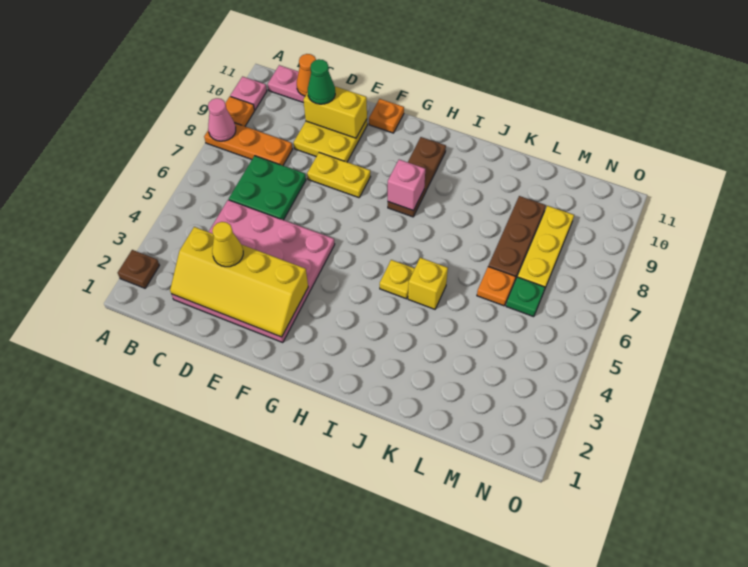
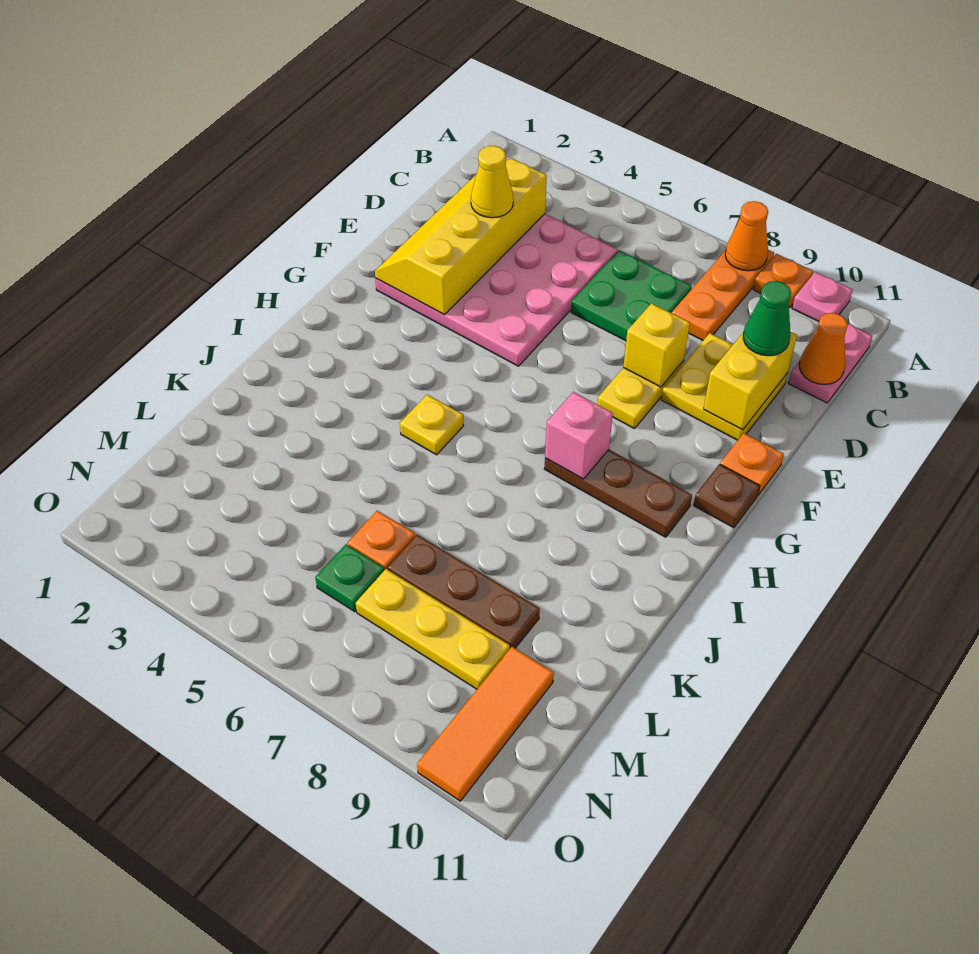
brown 1x1 plate [118,250,159,288] -> brown 1x1 plate moved to [694,464,760,528]
pink 1x1 cone [208,98,236,141] -> orange 1x1 cone [725,201,768,271]
yellow 1x1 brick [408,258,448,309] -> yellow 1x1 brick moved to [623,303,690,387]
none -> orange 1x3 tile [417,647,554,801]

